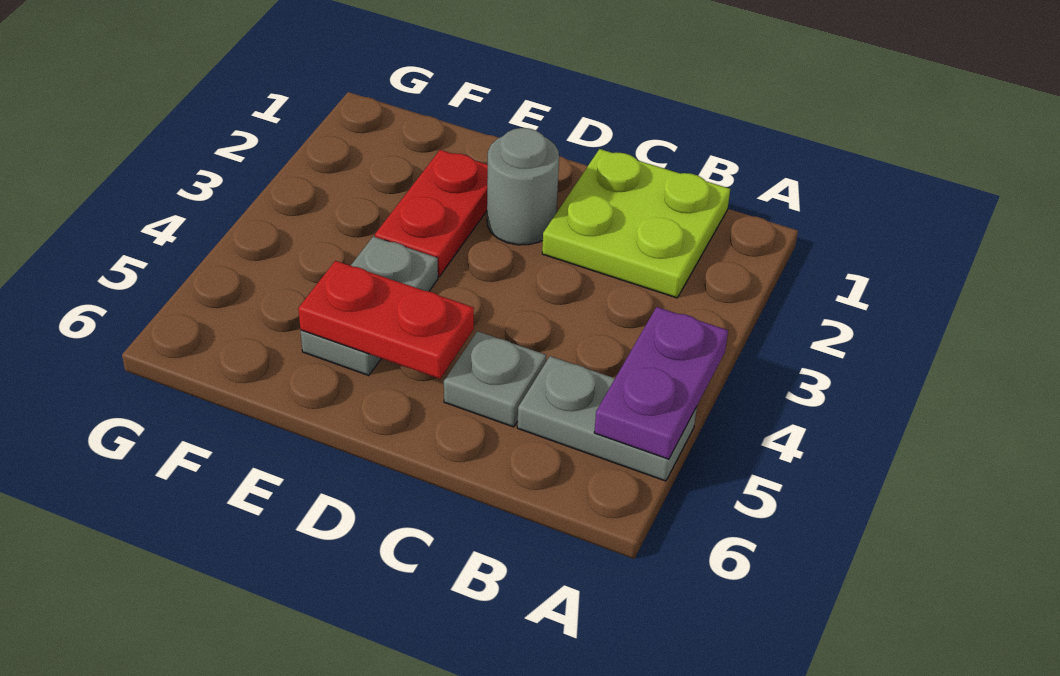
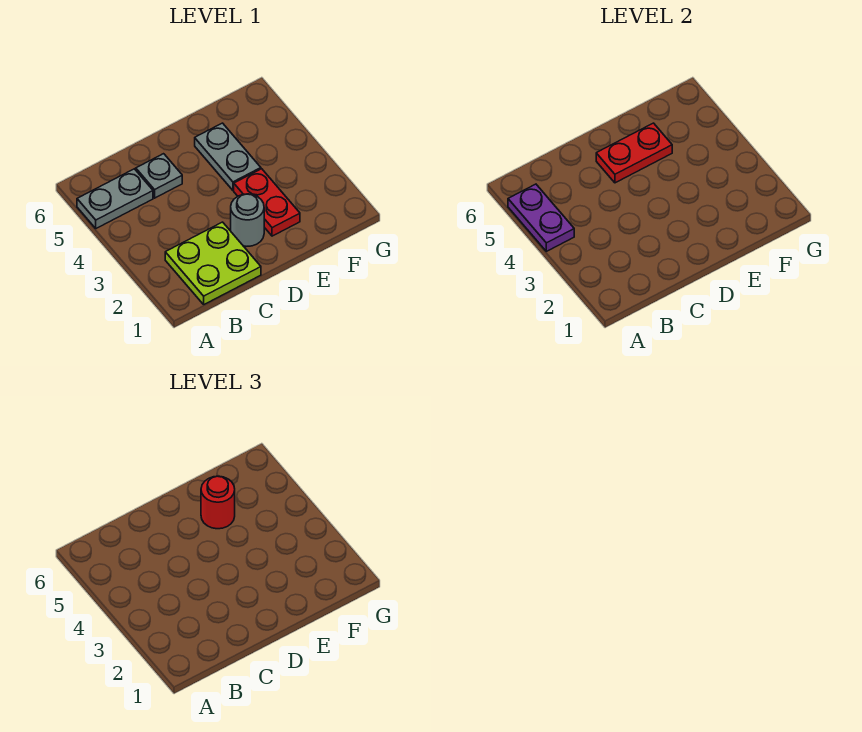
none -> red 1x1 round brick [201,476,235,529]

